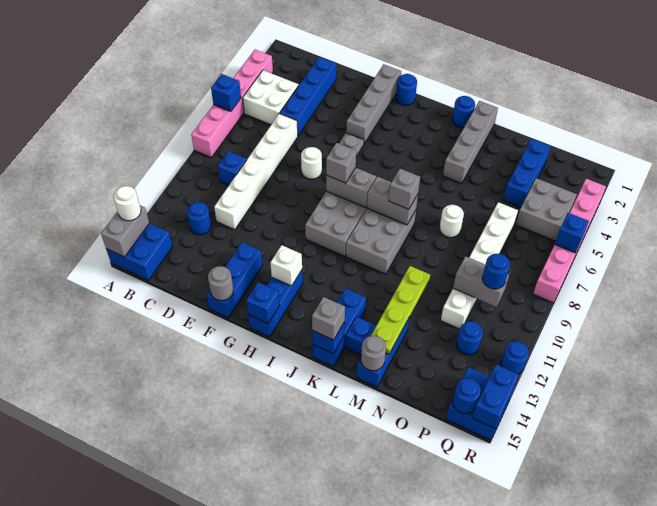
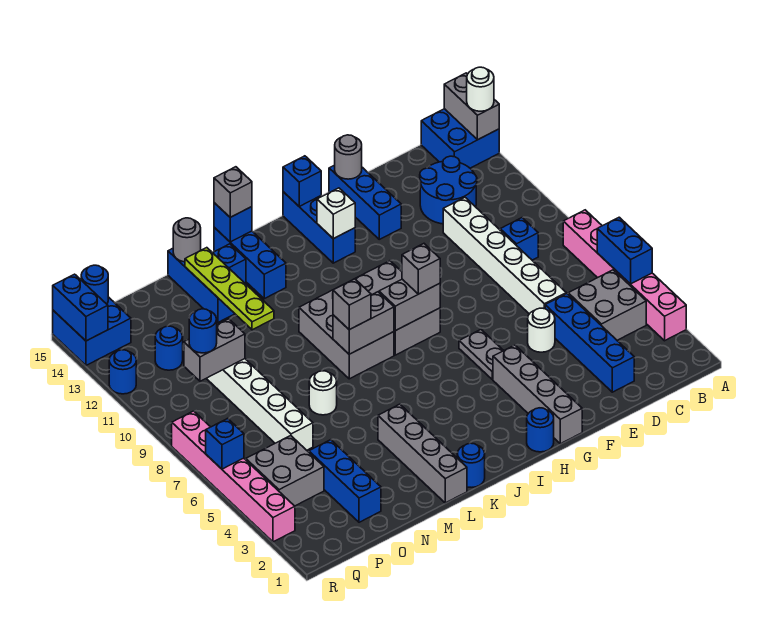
blue 1x1 brick [211,74,241,112] -> blue 1x2 brick [597,217,652,284]
white 2x2 brick [243,70,299,125] -> grey 2x2 brick [568,270,646,340]
blue 1x1 round brick [187,202,211,235] -> blue 2x2 round brick [420,156,477,224]
white 1x1 round brick [301,147,322,179] -> white 1x1 round brick moved to [528,308,555,352]

